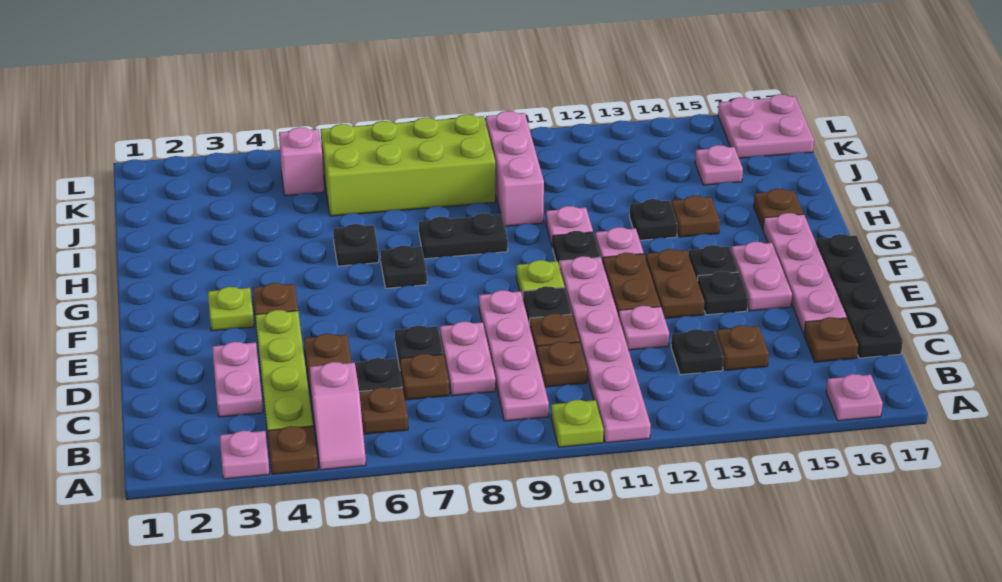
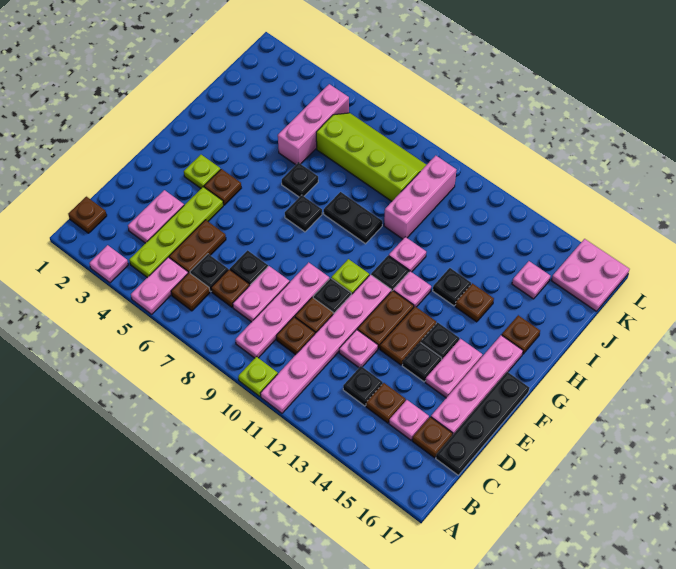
brown 1x1 plate [268,426,318,474] -> brown 1x1 plate moved to [68,197,107,233]
pink 1x2 slope [310,362,366,470] -> pink 1x2 plate [131,257,188,314]
pink 1x1 plate [826,374,883,421] -> pink 1x1 plate moved to [389,400,429,440]
lime 2x4 brick [321,114,495,216] -> lime 2x4 slope [316,113,426,201]
pink 1x1 brick [279,127,324,196] -> pink 1x3 brick [278,84,349,165]

